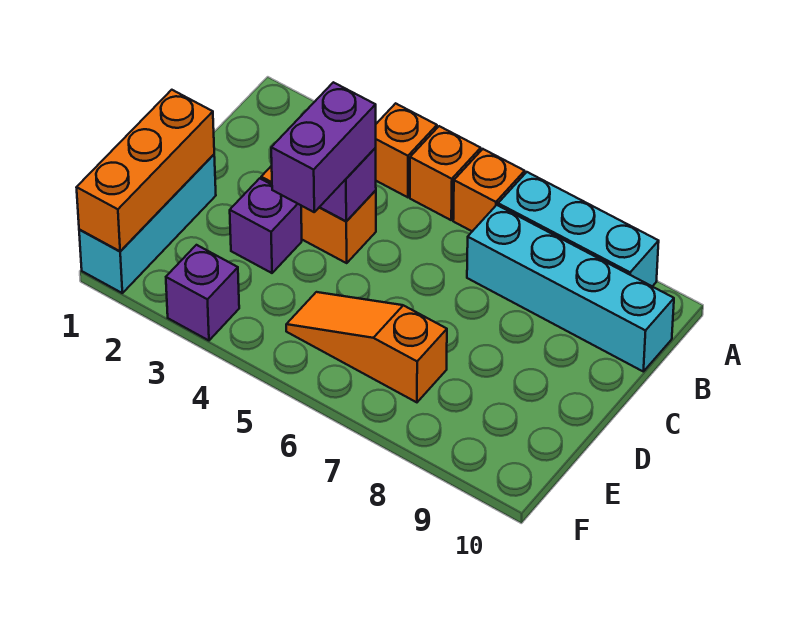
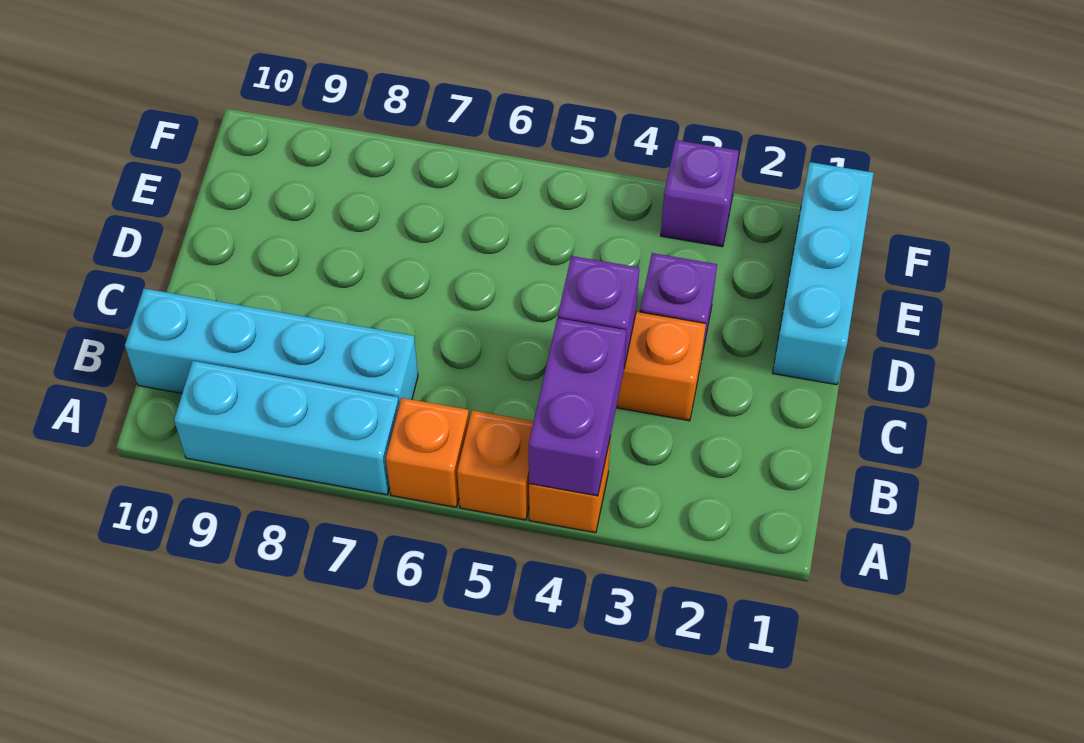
purple 1x2 brick [271,82,376,212] -> purple 1x2 brick moved to [529,318,626,496]
orange 1x3 brick [76,90,214,251] -> none
orange 1x3 slope [286,292,447,402] -> none

